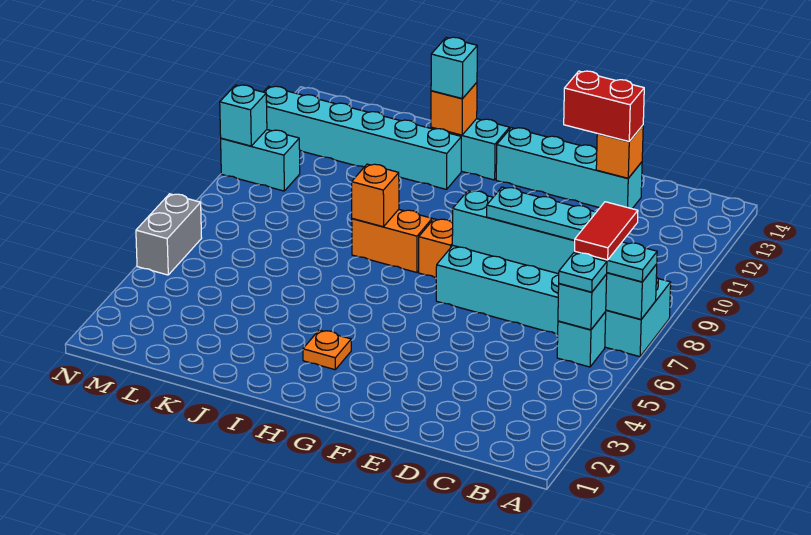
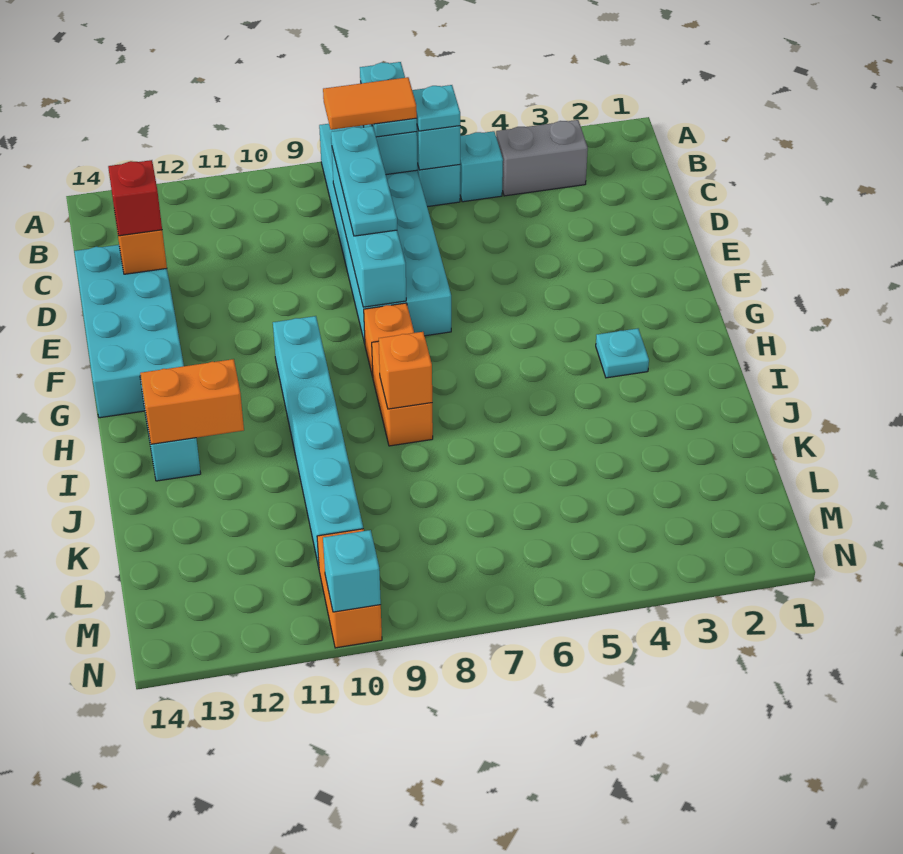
red 1x2 tile [575,202,638,260] -> orange 1x2 tile [323,77,417,130]
cyan 1x4 brick [496,128,642,209] -> cyan 2x4 brick [74,245,184,418]
red 1x2 brick [564,71,644,142] -> red 1x1 brick [108,160,162,236]
orange 1x1 plate [303,330,351,370] -> cyan 1x1 plate [596,329,649,378]
cyan 1x6 brick [264,86,461,189] -> cyan 1x6 brick moved to [273,316,363,567]
orange 1x1 brick [431,83,477,135] -> orange 1x2 brick [140,359,244,444]
cyan 1x1 brick [431,37,477,99] -> cyan 1x1 brick moved to [460,131,503,202]
cyan 1x2 brick [221,130,300,191] -> orange 1x2 brick [317,529,382,648]
grey 1x2 brick [136,194,202,275] -> grey 1x2 brick moved to [496,120,588,196]

